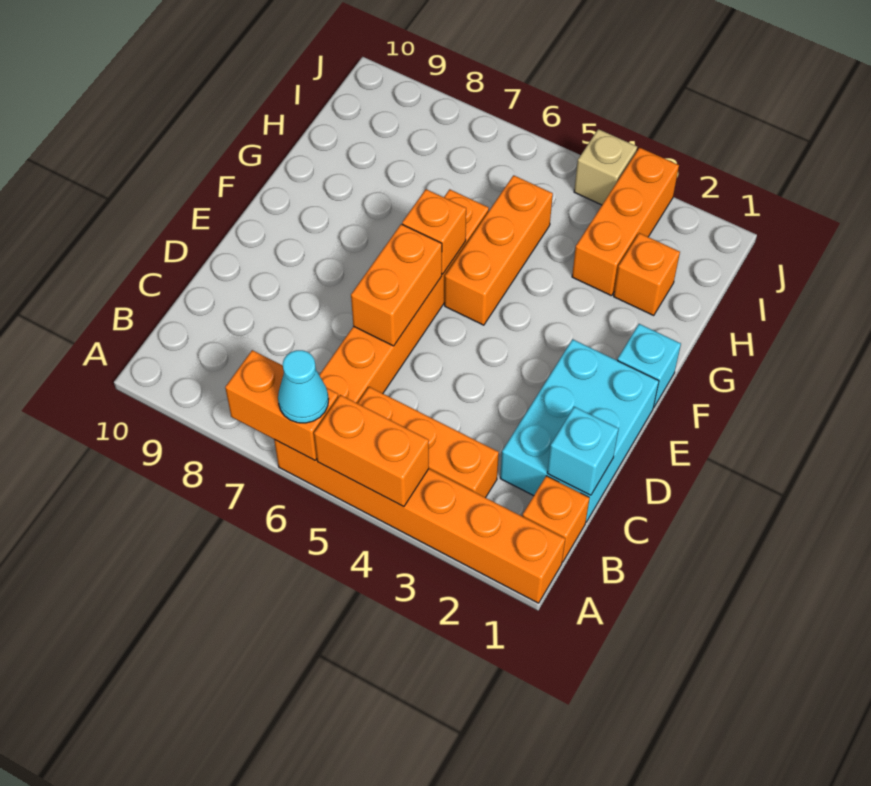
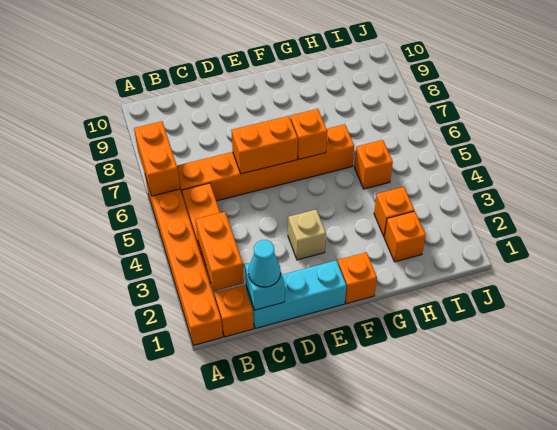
orange 1x2 brick [314,395,429,507] -> orange 1x2 brick moved to [195,212,244,291]
cyan 1x1 cone [278,350,329,423] -> cyan 1x1 cone moved to [248,240,281,287]
cyan 2x3 brick [500,339,659,522] -> cyan 1x3 brick [246,260,346,329]
cyan 1x1 brick [617,324,681,408] -> orange 1x1 brick [338,252,377,304]
orange 1x3 brick [445,175,553,325] -> orange 1x1 brick [354,140,393,189]
orange 1x3 brick [572,148,679,296] -> orange 1x1 brick [374,187,414,237]
tan 1x1 brick [574,129,637,205] -> tan 1x1 brick moved to [288,210,326,260]

